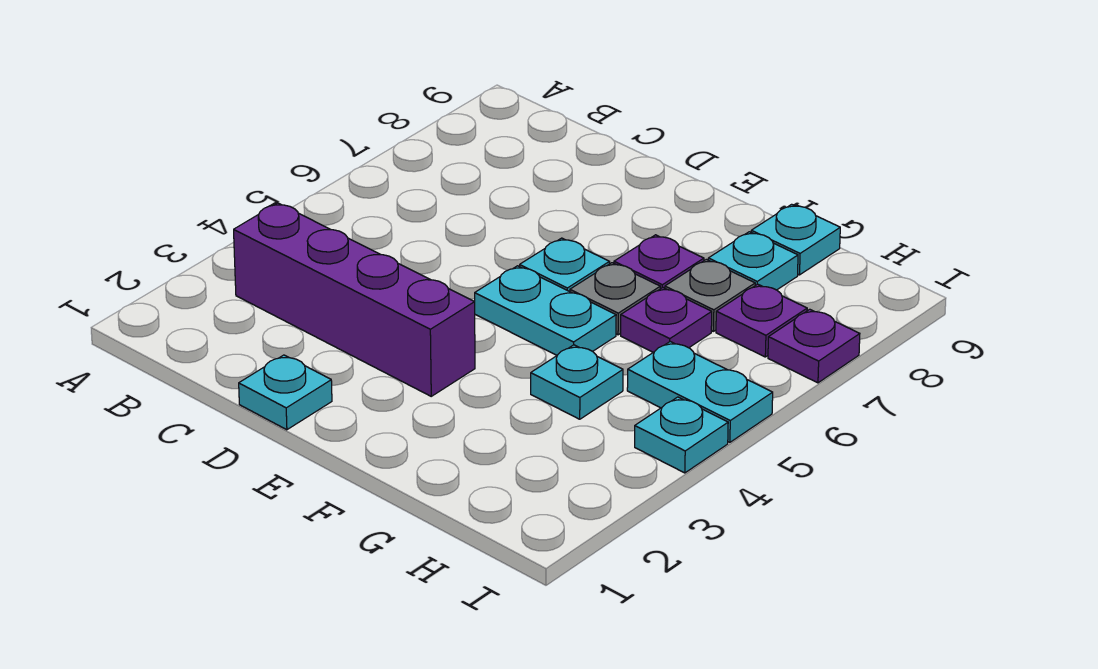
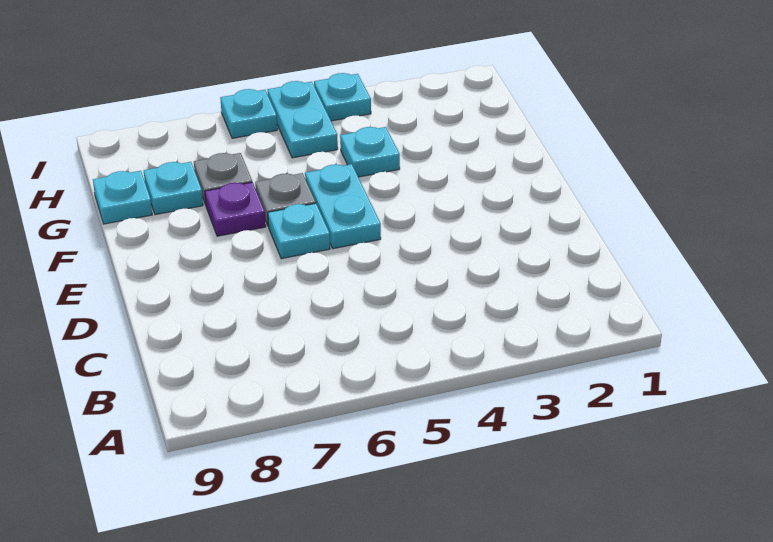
purple 1x4 brick [234,203,475,396] -> none
cyan 1x1 plate [239,355,332,430] -> cyan 1x1 plate moved to [220,89,277,138]
purple 1x1 plate [621,287,712,352] -> none
purple 1x1 plate [716,284,807,357] -> none
purple 1x1 plate [768,309,860,383] -> none

